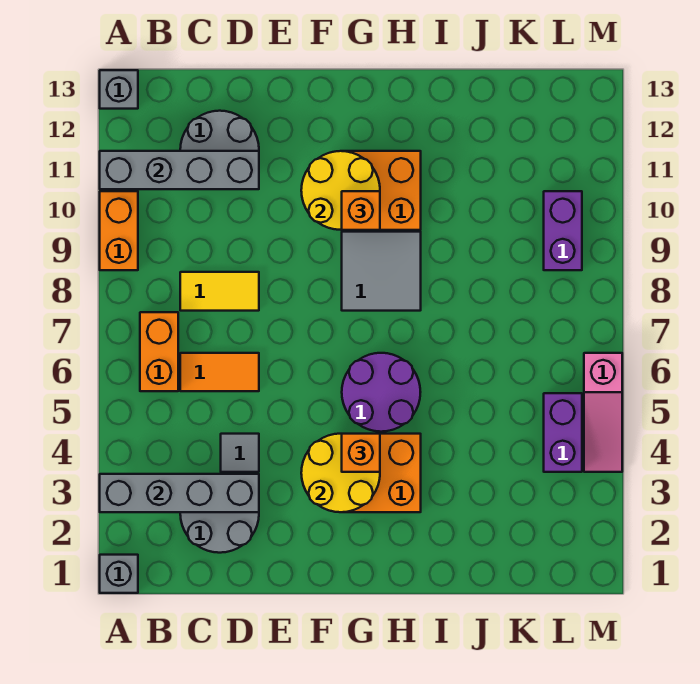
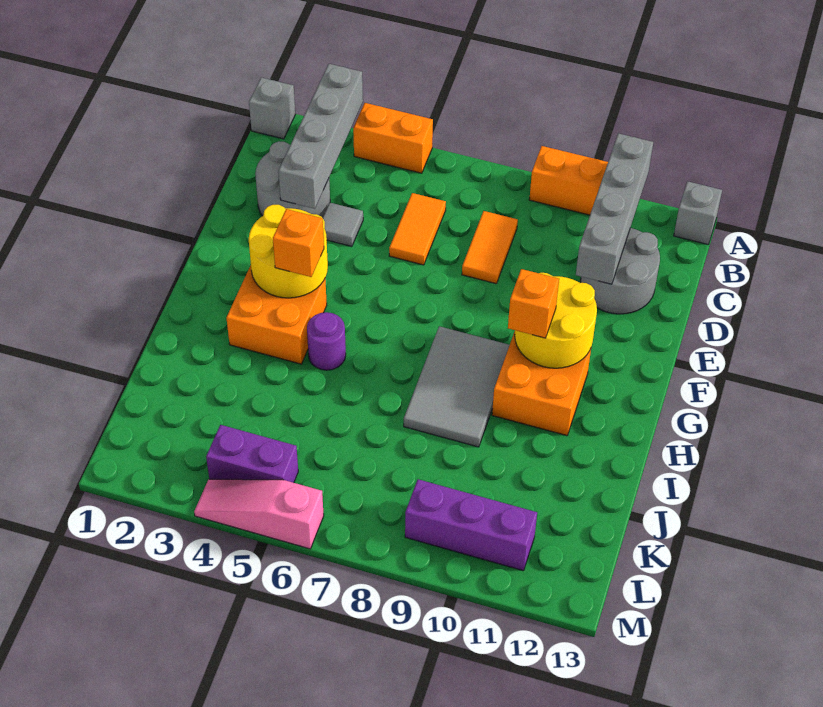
orange 1x2 brick [140,312,178,391] -> orange 1x2 brick moved to [353,103,433,173]
yellow 1x2 tile [180,272,259,311] -> orange 1x2 tile [462,211,518,284]
purple 2x2 round brick [342,353,420,432] -> purple 1x1 round brick [307,312,346,370]
grey 2x2 tile [342,232,421,311] -> grey 2x3 tile [404,326,510,447]
purple 1x2 brick [544,191,582,270] -> purple 1x3 brick [405,479,537,571]

